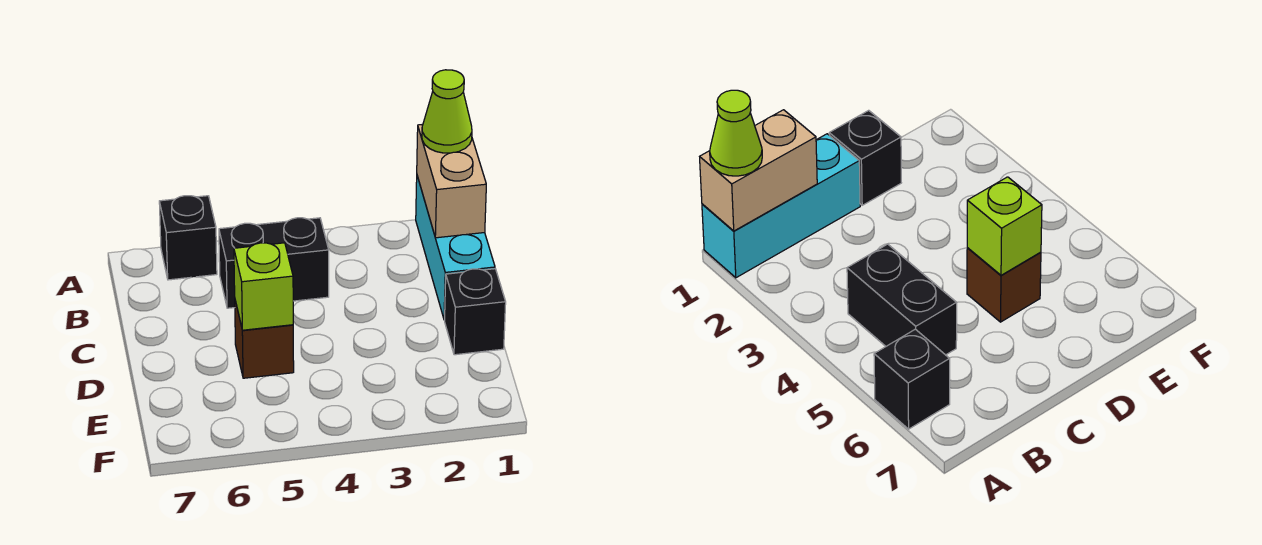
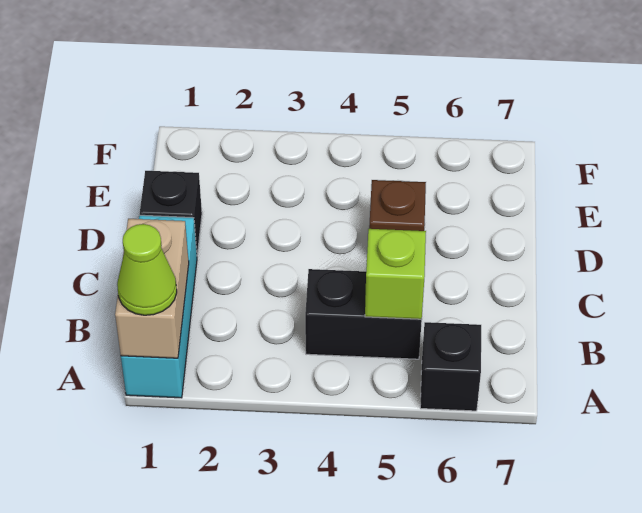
lime 1x1 brick [234,243,293,330] -> lime 1x1 brick moved to [365,229,426,319]

